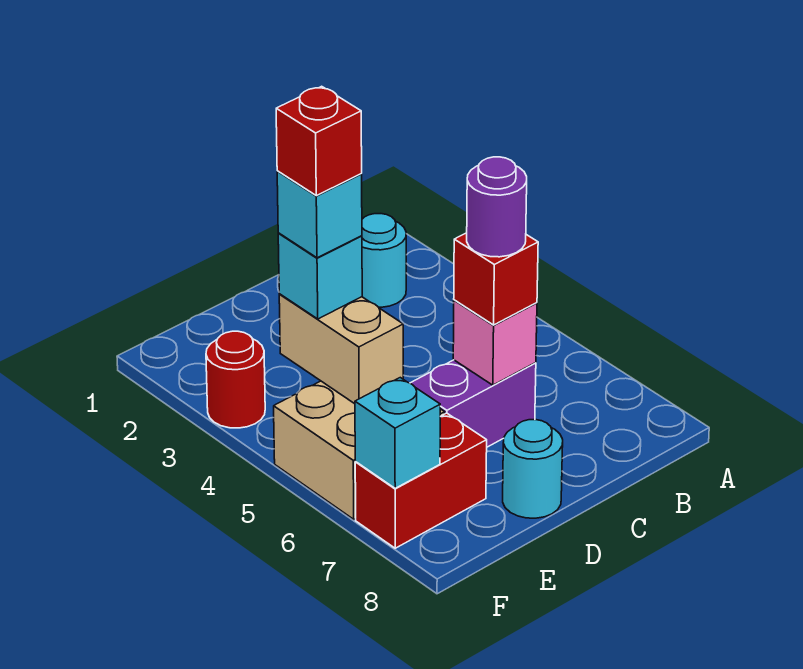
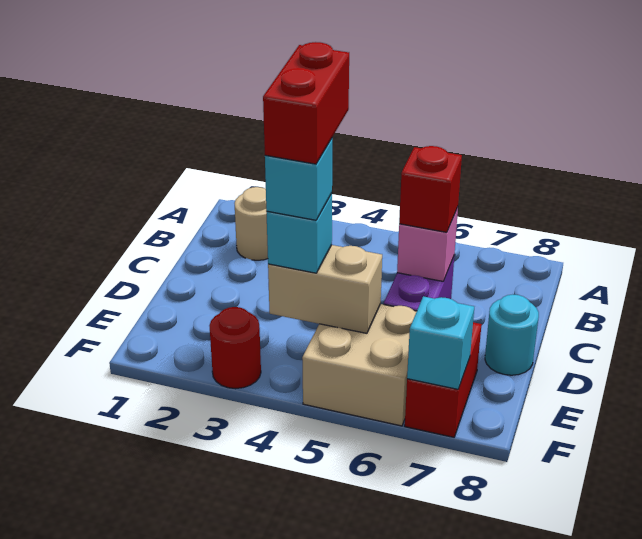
cyan 1x1 round brick [362,214,406,307] -> tan 1x1 round brick [235,187,268,260]
purple 1x1 round brick [467,157,527,257] -> none
red 1x1 brick [276,86,362,196] -> red 1x2 brick [263,42,349,164]

